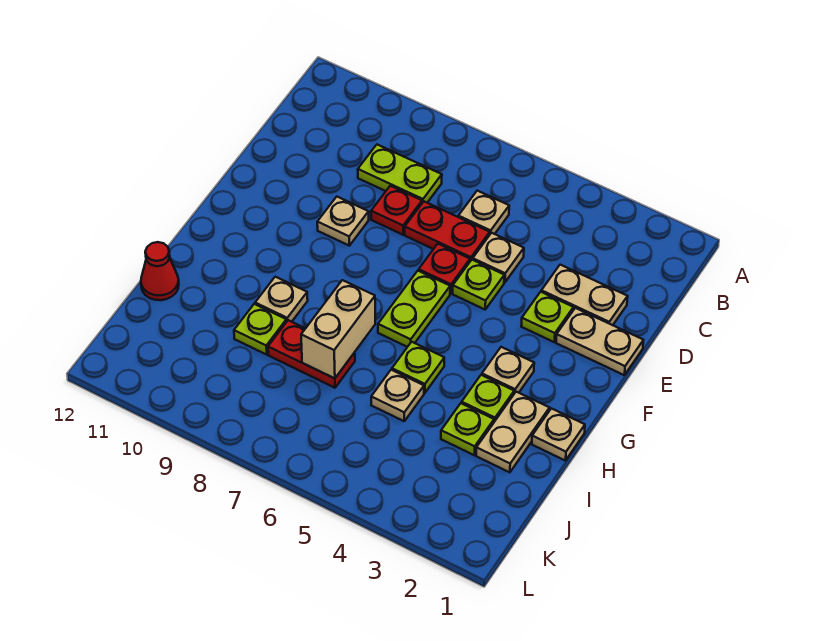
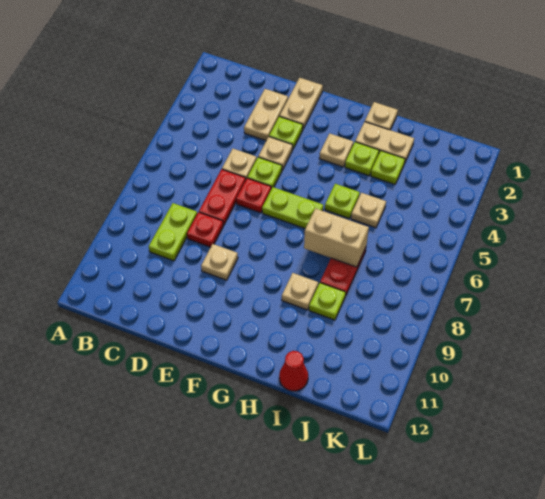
tan 1x1 plate [458,191,509,234] -> tan 1x1 plate moved to [258,137,293,170]

